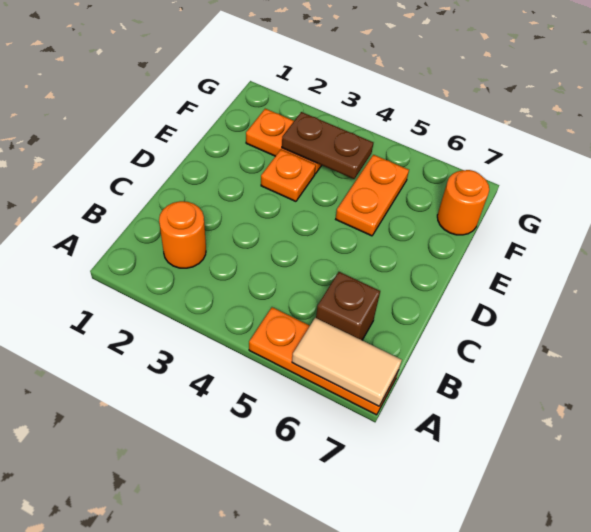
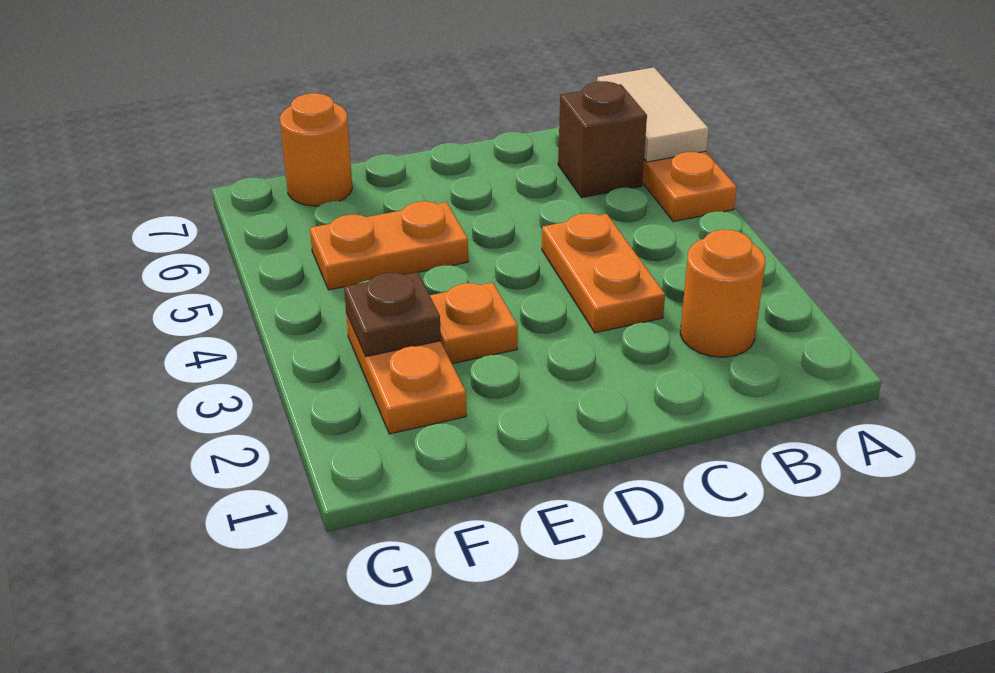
none -> orange 1x2 plate [542,213,665,333]
brown 1x2 plate [282,112,373,179] -> brown 1x1 plate [344,272,441,357]

